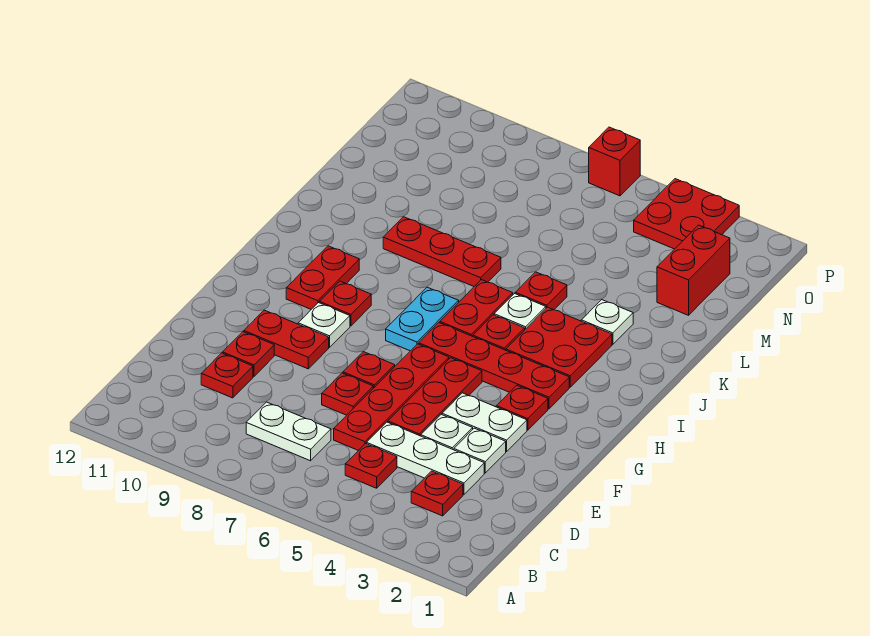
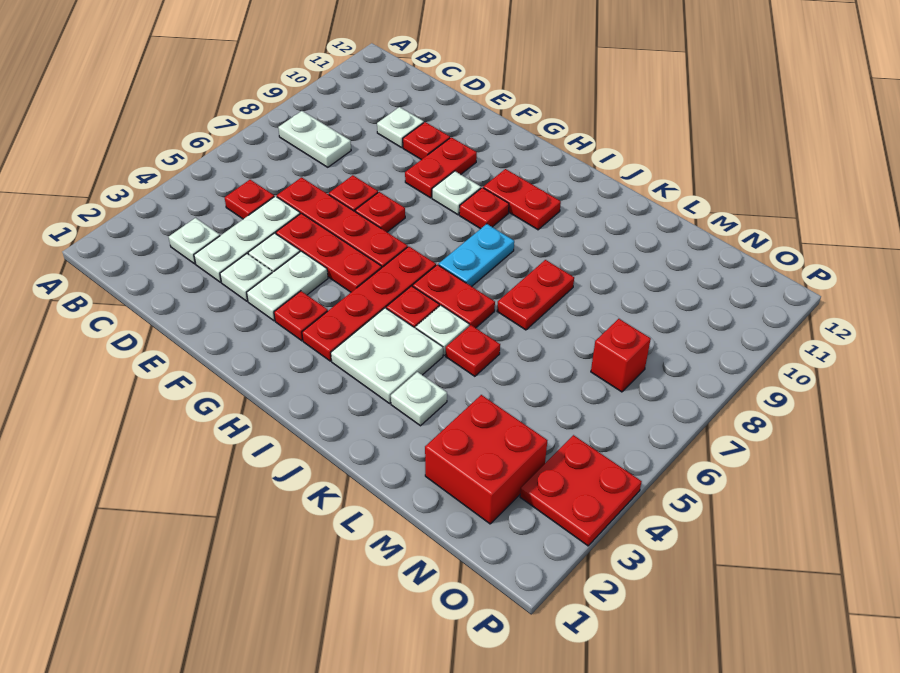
red 1x1 plate [411,471,463,516] -> white 1x1 plate [169,218,220,264]
white 1x2 plate [246,402,331,461] -> white 1x2 plate turned to [278,111,351,167]
red 1x1 plate [201,353,253,398] -> white 1x1 plate [377,107,424,148]
cyan 1x2 plate [386,287,459,351] -> cyan 1x2 plate turned to [439,224,514,286]
red 2x2 plate [506,307,612,387] -> white 2x2 plate [331,308,443,403]
red 1x3 plate [383,217,501,286] -> red 1x2 plate [497,260,574,330]
red 1x2 brick [657,225,730,315] -> red 2x2 brick [425,395,548,524]
red 1x1 brick [588,127,640,196] -> red 1x1 brick moved to [591,319,651,392]

